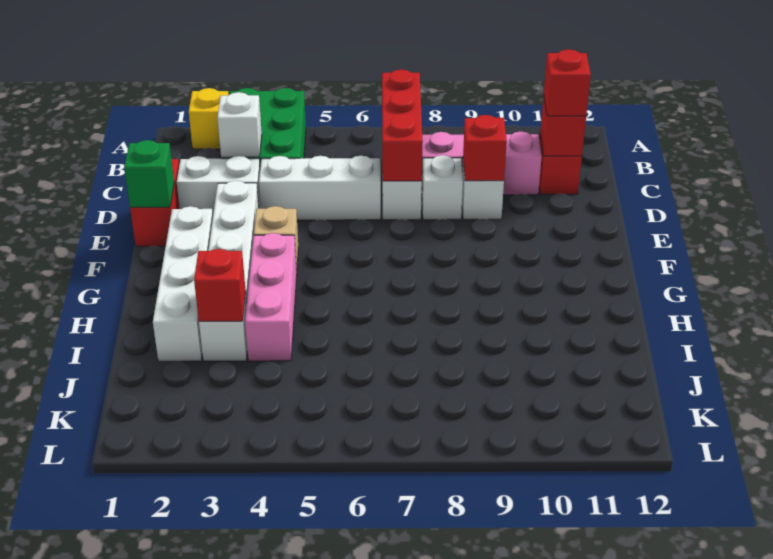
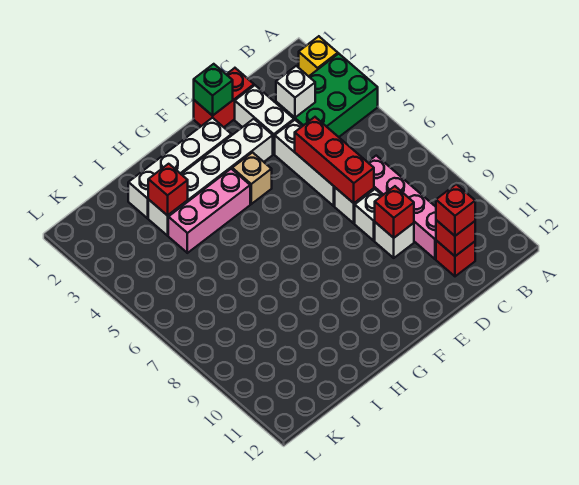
red 1x3 brick [382,70,423,181] -> red 1x3 brick turned to [295,117,374,203]

